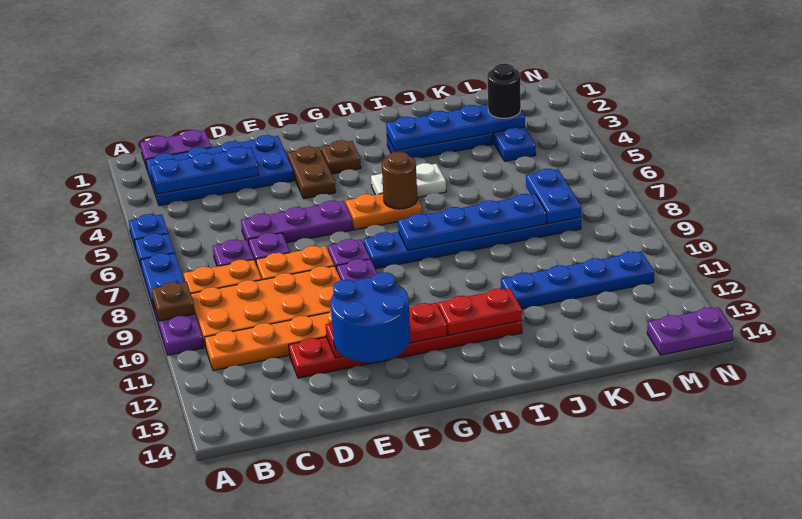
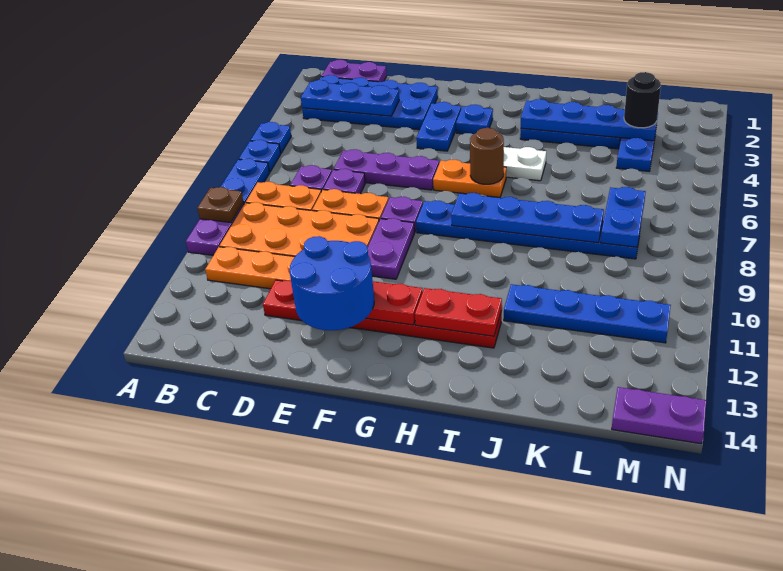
brown 1x2 plate [287,146,336,199] -> blue 1x2 plate [416,102,461,151]
brown 1x1 plate [321,140,361,174] -> blue 1x1 plate [456,105,493,134]

